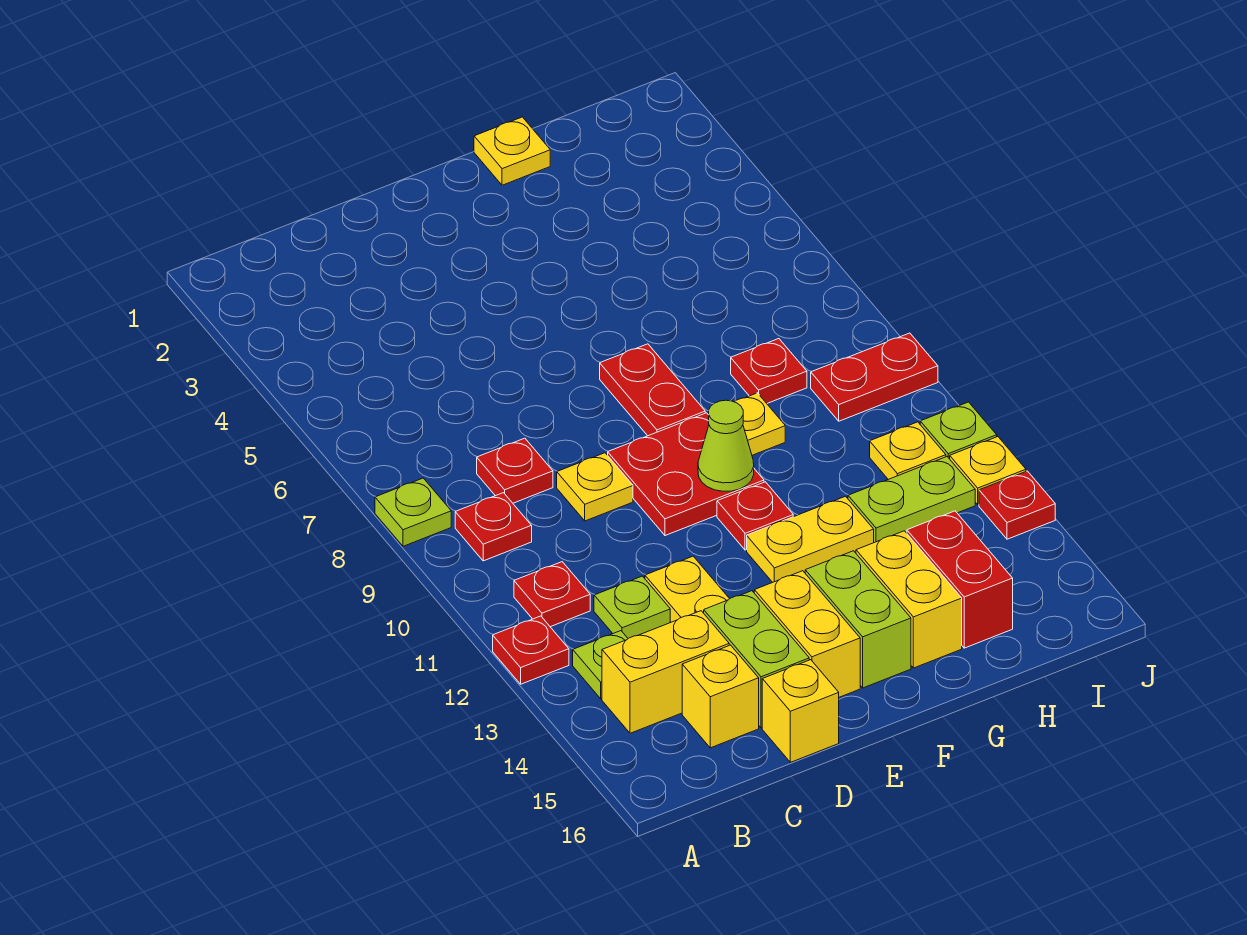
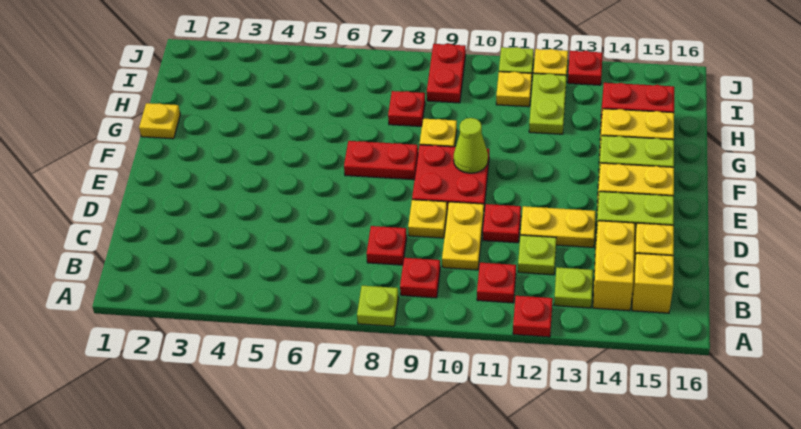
yellow 1x1 brick [762,660,839,762] -> yellow 1x1 brick moved to [632,253,674,313]
red 1x1 plate [717,482,793,550] -> red 1x1 plate moved to [483,204,521,243]
yellow 1x2 plate [747,496,874,582] -> yellow 1x2 plate moved to [442,202,484,270]

